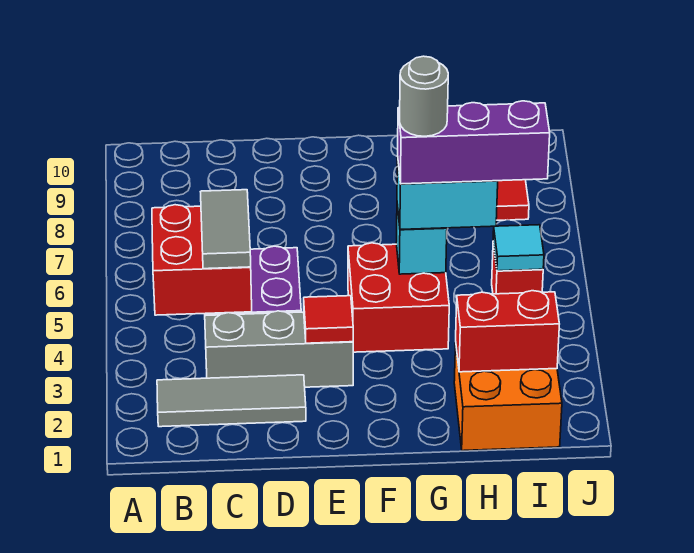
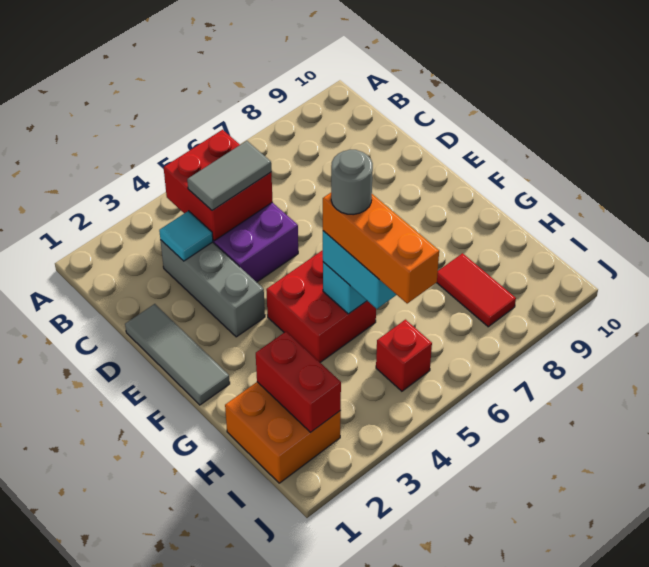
grey 1x3 tile [157,375,306,427] -> grey 1x3 tile moved to [125,304,230,405]
red 1x1 tile [304,296,353,343] -> none
purple 1x3 brick [398,101,550,184] -> orange 1x3 brick [323,193,439,304]
cyan 1x1 tile [493,225,544,271] -> cyan 1x1 tile moved to [159,211,213,261]

